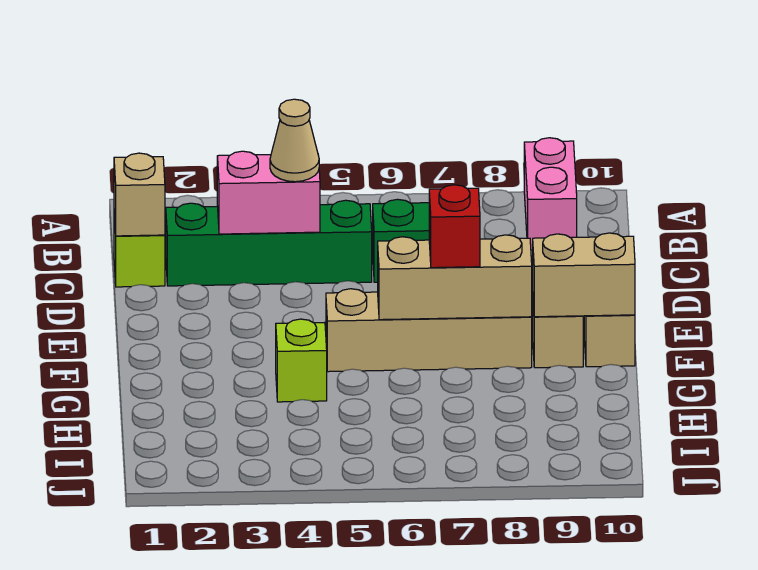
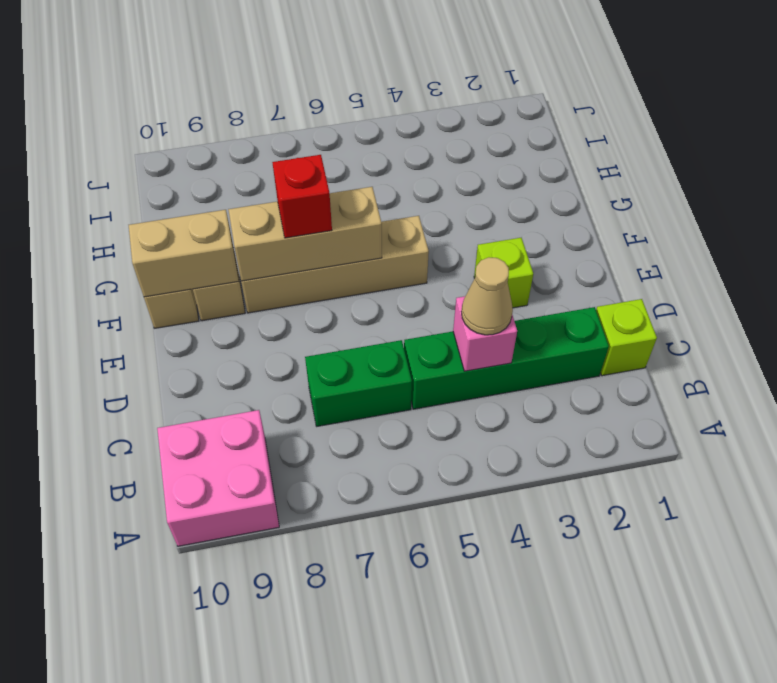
pink 1x2 brick [524,138,577,250] -> pink 2x2 brick [157,410,279,546]
tan 1x1 brick [114,153,165,236] -> none
pink 1x2 brick [217,151,320,234] -> pink 1x1 brick [453,296,517,371]
lime 1x1 brick [276,319,327,402] -> lime 1x1 brick moved to [474,238,533,308]

